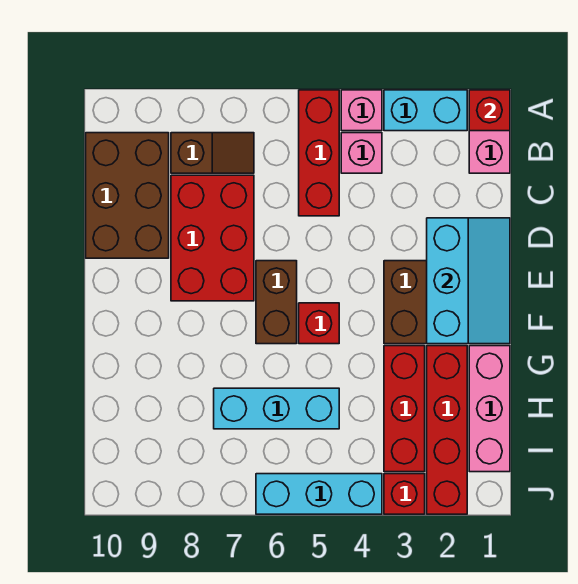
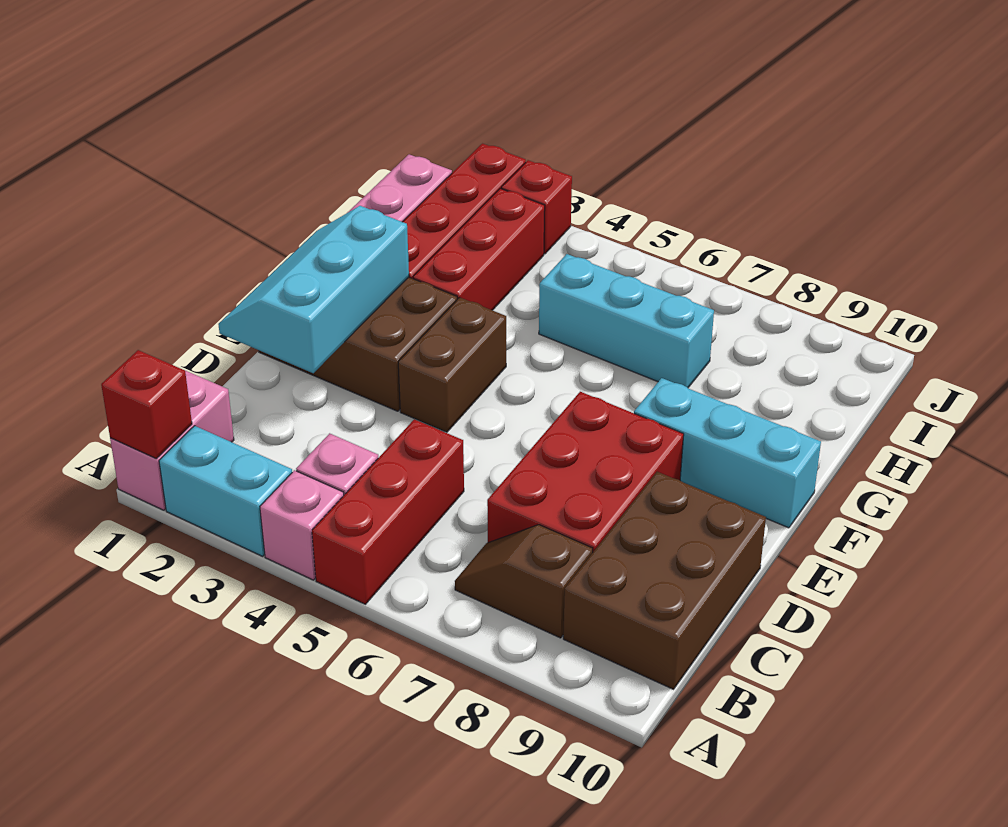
brown 1x2 brick [256,261,297,344] -> brown 1x2 brick moved to [398,297,506,432]
red 1x1 brick [299,303,339,344] -> none
cyan 1x3 brick [256,474,382,514] -> cyan 1x3 brick moved to [634,378,821,528]

